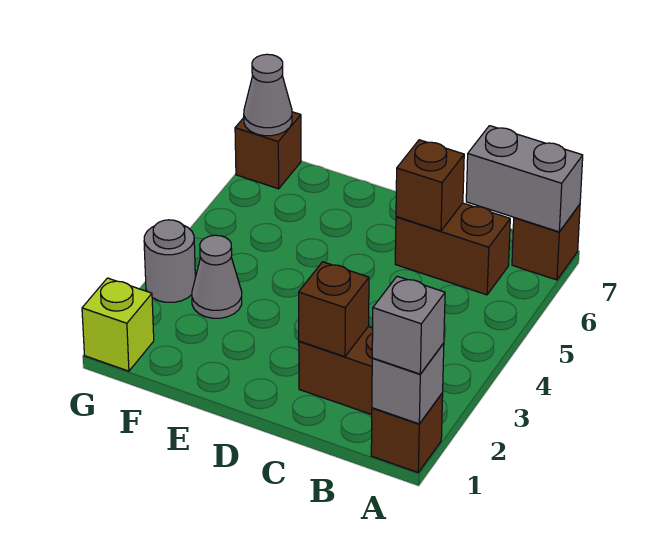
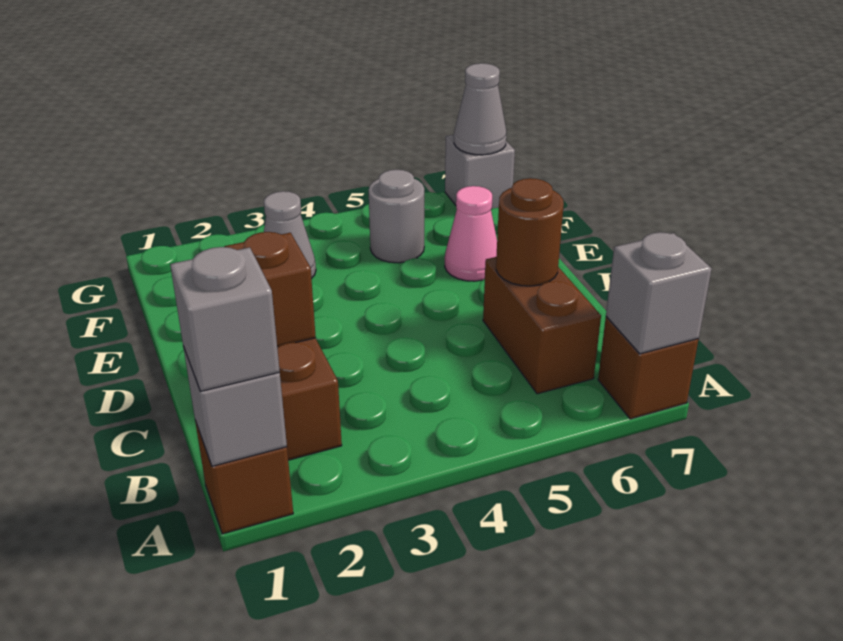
grey 1x2 brick [466,126,583,232] -> grey 1x1 brick [606,232,711,354]
brown 1x1 brick [396,140,464,231] -> brown 1x1 round brick [496,178,564,286]
none -> pink 1x1 cone [445,186,497,281]
lime 1x1 brick [82,278,154,371] -> none
grey 1x1 round brick [144,220,195,302] -> grey 1x1 round brick moved to [369,170,424,263]
brown 1x1 brick [235,112,301,189] -> grey 1x1 brick [445,135,515,209]

